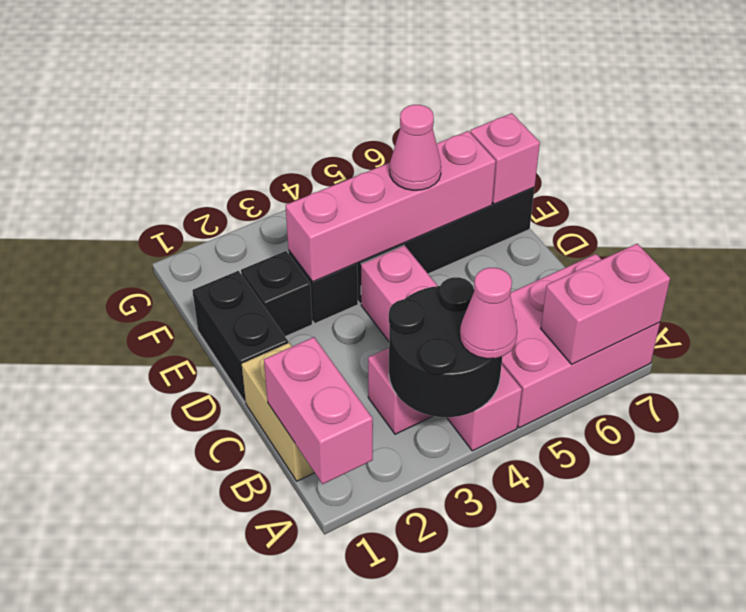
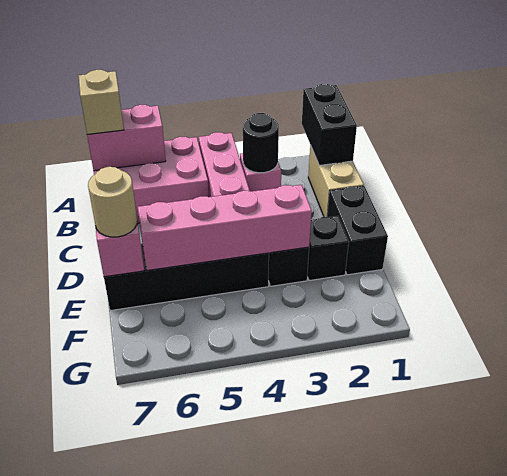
pink 1x2 brick [264,337,373,484] -> black 1x2 brick [302,84,357,165]
black 2x2 round brick [389,277,502,417] -> black 1x1 round brick [243,113,279,173]
pink 1x1 cone [460,268,517,359] -> none
none -> tan 1x1 brick [78,70,124,134]
pink 1x1 cone [390,105,441,190] -> none
none -> tan 1x1 round brick [88,167,137,237]

